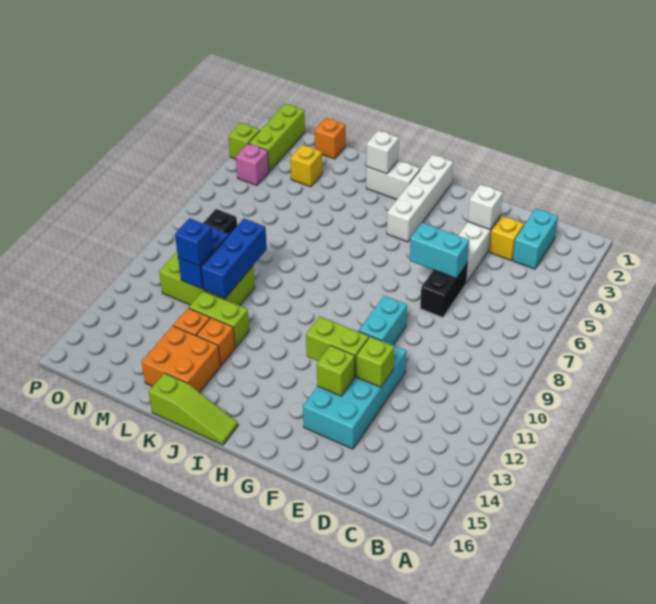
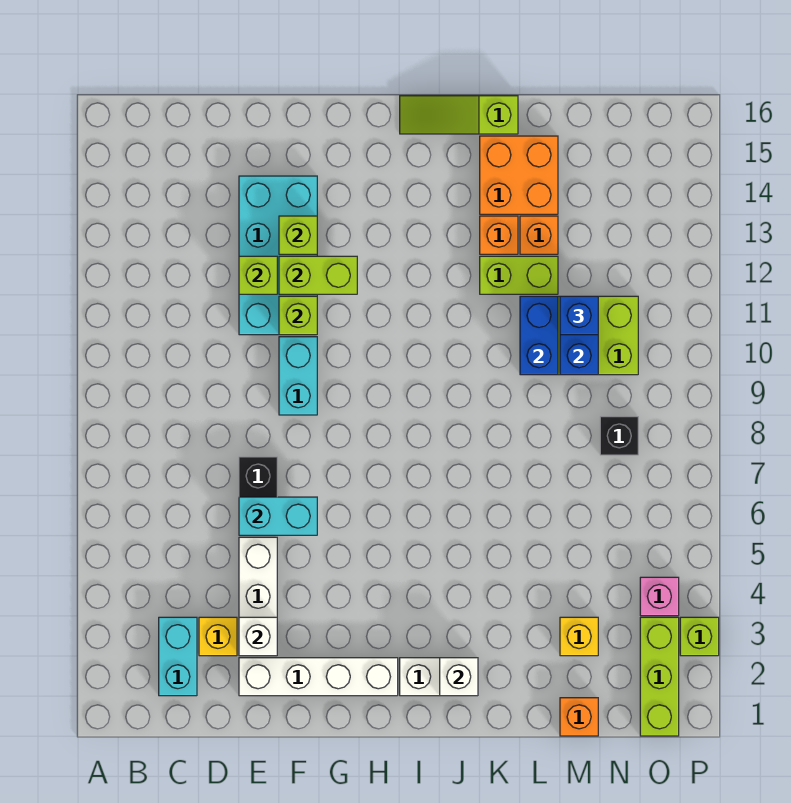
none -> lime 1x1 brick [279,296,317,335]
white 1x4 brick [387,154,453,242] -> white 1x4 brick turned to [239,658,398,696]
blue 1x3 brick [201,219,267,298] -> blue 1x2 brick [520,296,558,375]

